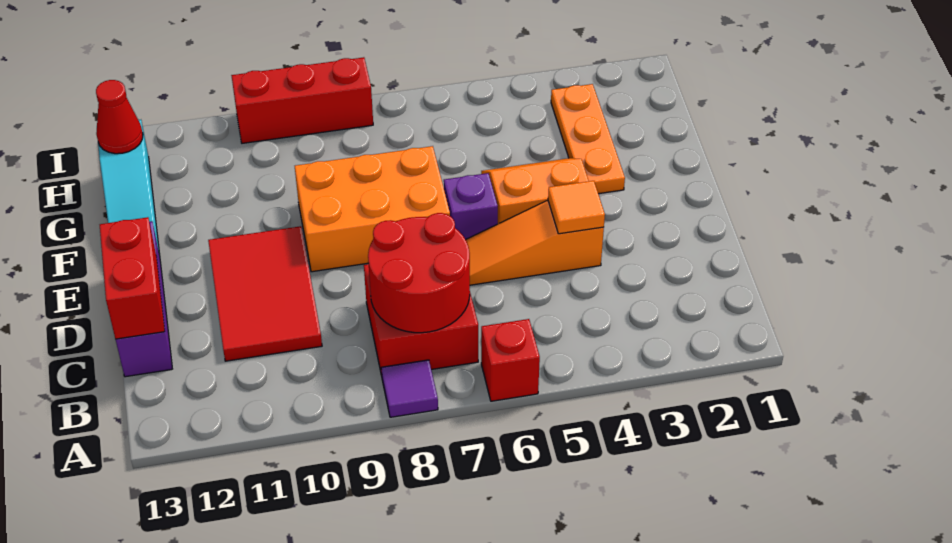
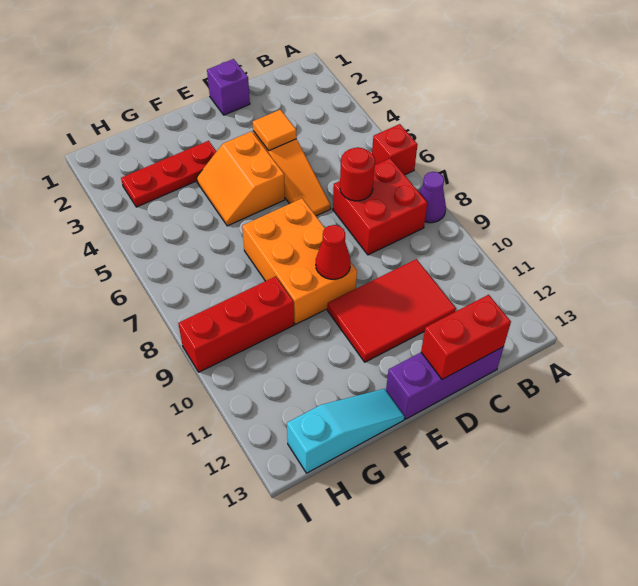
purple 1x1 tile [381,360,438,417] -> purple 1x1 cone [419,172,446,223]
red 2x2 round brick [368,213,470,333] -> red 1x1 round brick [340,147,375,201]
purple 1x1 brick [444,173,498,239] -> purple 1x1 brick moved to [207,59,250,115]
orange 1x3 plate [551,84,625,194] -> red 1x3 plate [121,141,217,207]
red 1x1 cone [96,80,143,154] -> red 1x1 cone moved to [316,225,351,279]
red 1x3 brick [231,57,373,143] -> red 1x3 brick turned to [178,276,294,372]

